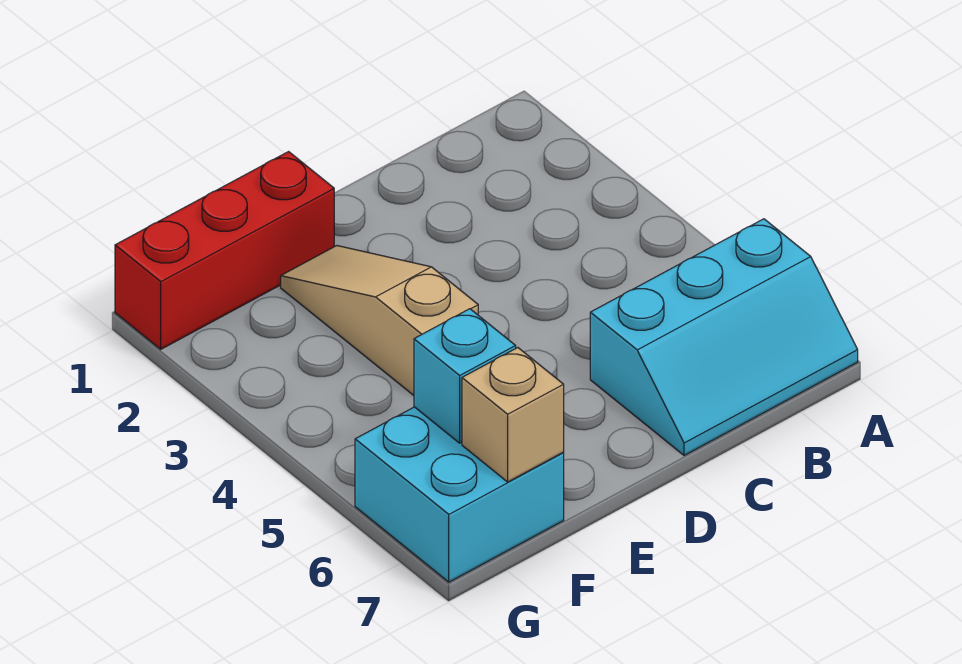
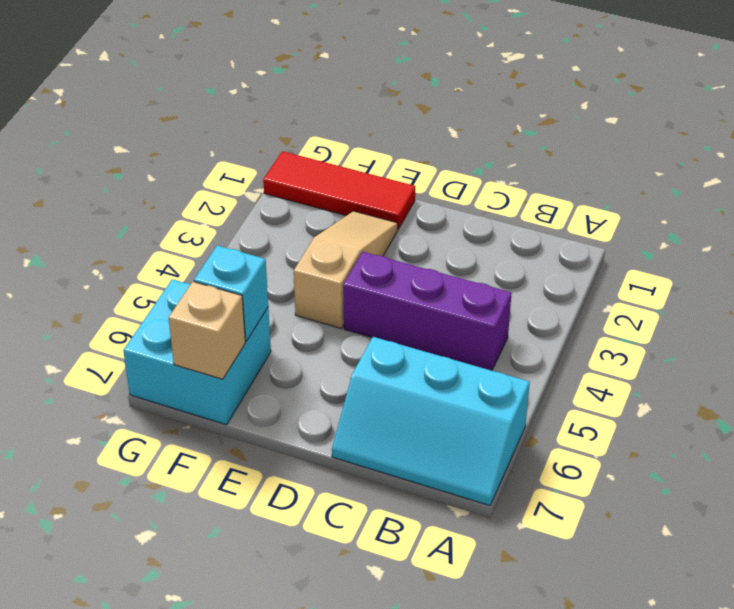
none -> purple 1x3 brick [343,252,512,370]
red 1x3 brick [115,152,334,349] -> red 1x3 tile [263,151,415,229]

